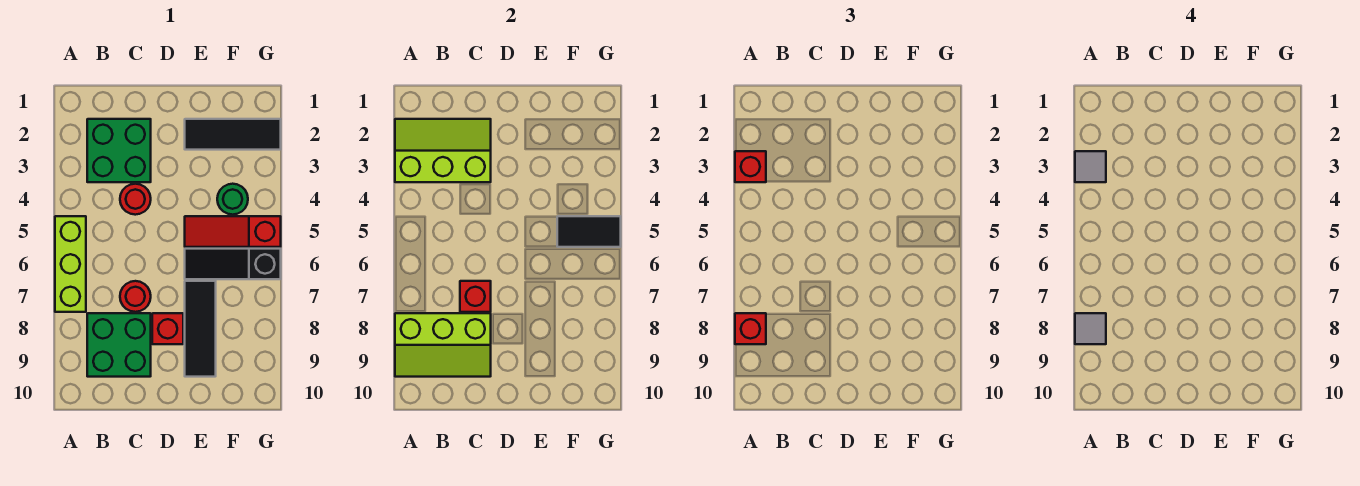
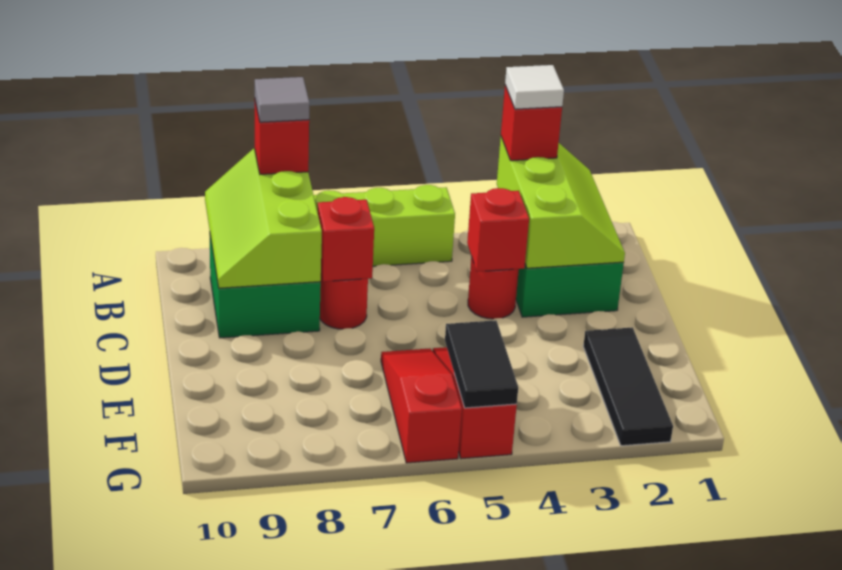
grey 1x1 tile [1075,151,1106,182] -> white 1x1 tile [505,65,564,109]
red 1x1 brick [152,313,183,344] -> red 1x1 brick moved to [467,188,529,272]
black 1x3 slope [185,249,281,279] -> red 1x3 slope [381,348,462,463]
black 1x3 tile [185,281,216,377] -> none
green 1x1 round brick [217,184,248,215] -> none

